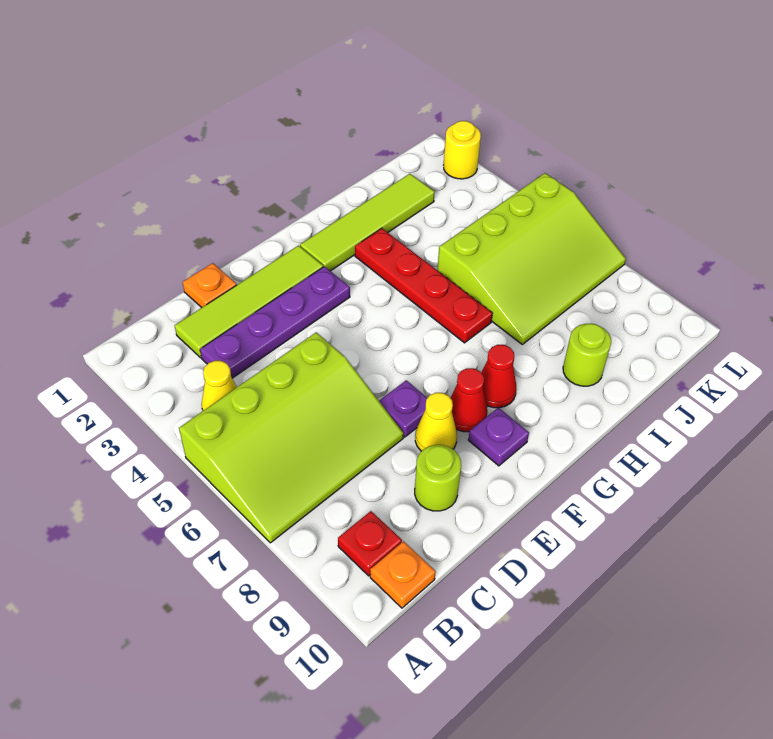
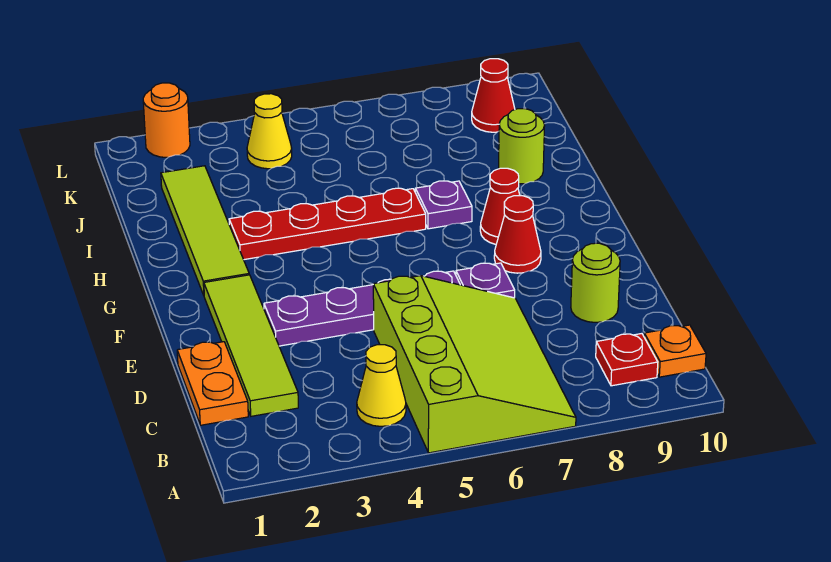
purple 1x4 plate [200,266,350,378] -> purple 1x4 plate turned to [264,271,460,346]
orange 1x1 plate [183,263,237,308] -> orange 1x2 plate [177,342,248,425]
yellow 1x1 cone [415,393,457,451] -> yellow 1x1 cone moved to [247,94,292,169]
purple 1x1 plate [468,408,529,466] -> purple 1x1 plate moved to [415,181,472,229]
lime 3x4 slope [437,173,626,344] -> none
none -> red 1x1 cone [472,59,515,132]
yellow 1x1 round brick [444,121,481,179] -> orange 1x1 round brick [143,83,190,158]

